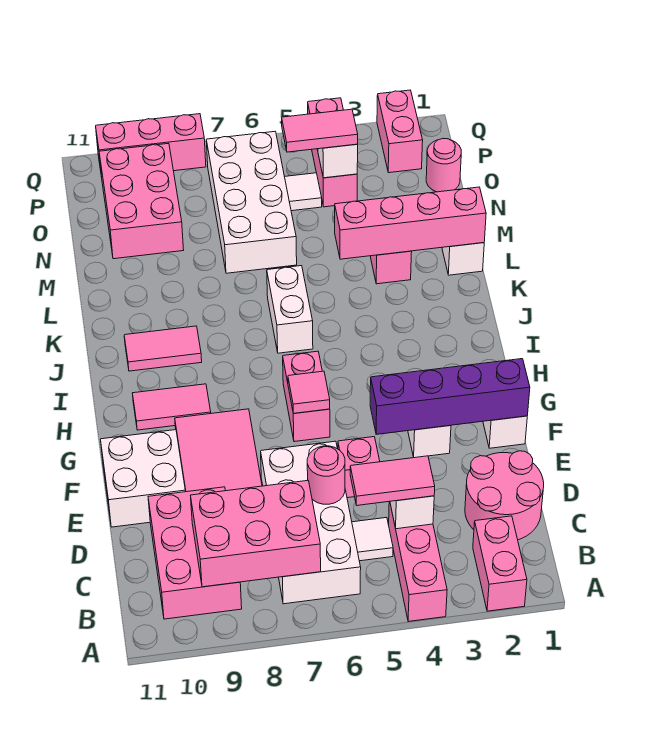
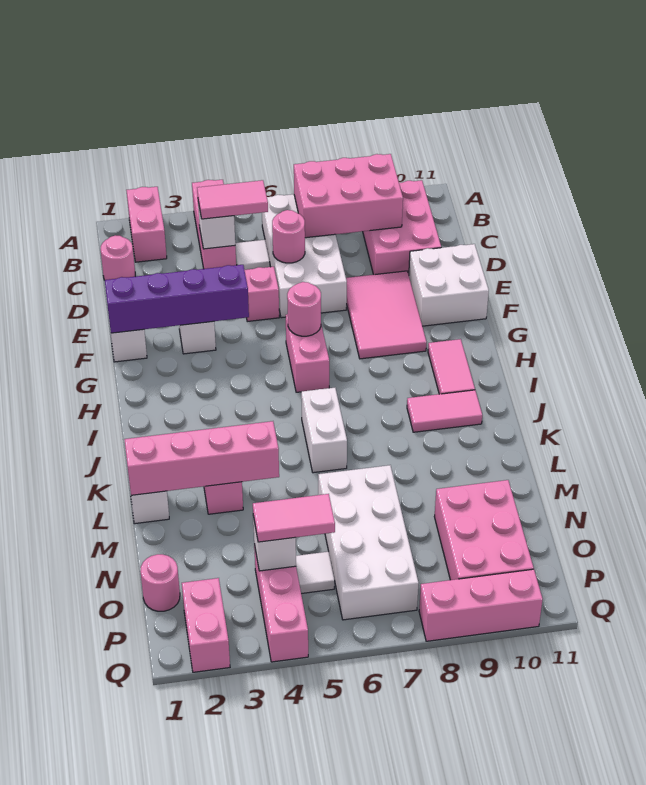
pink 2x2 round brick [465,451,544,540] -> pink 1x1 round brick [100,235,135,280]
pink 1x1 tile [288,371,330,413] -> pink 1x1 round brick [287,282,321,336]
pink 1x2 tile [132,384,211,430] -> pink 1x2 tile turned to [428,339,475,394]

